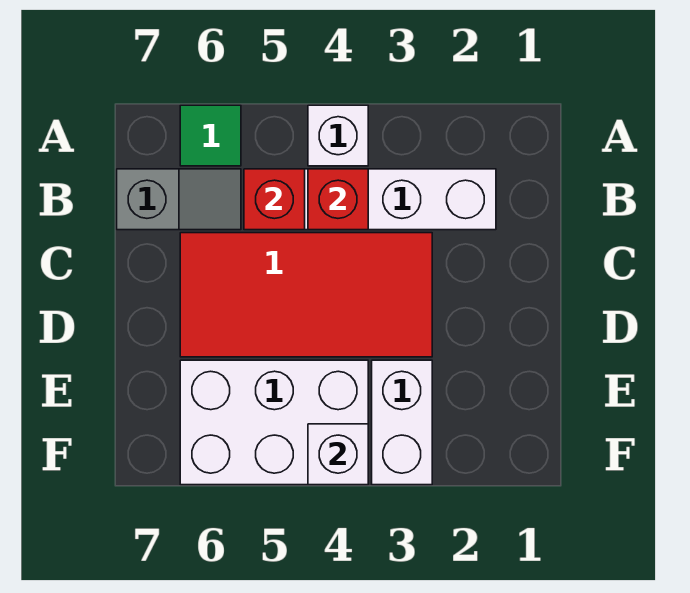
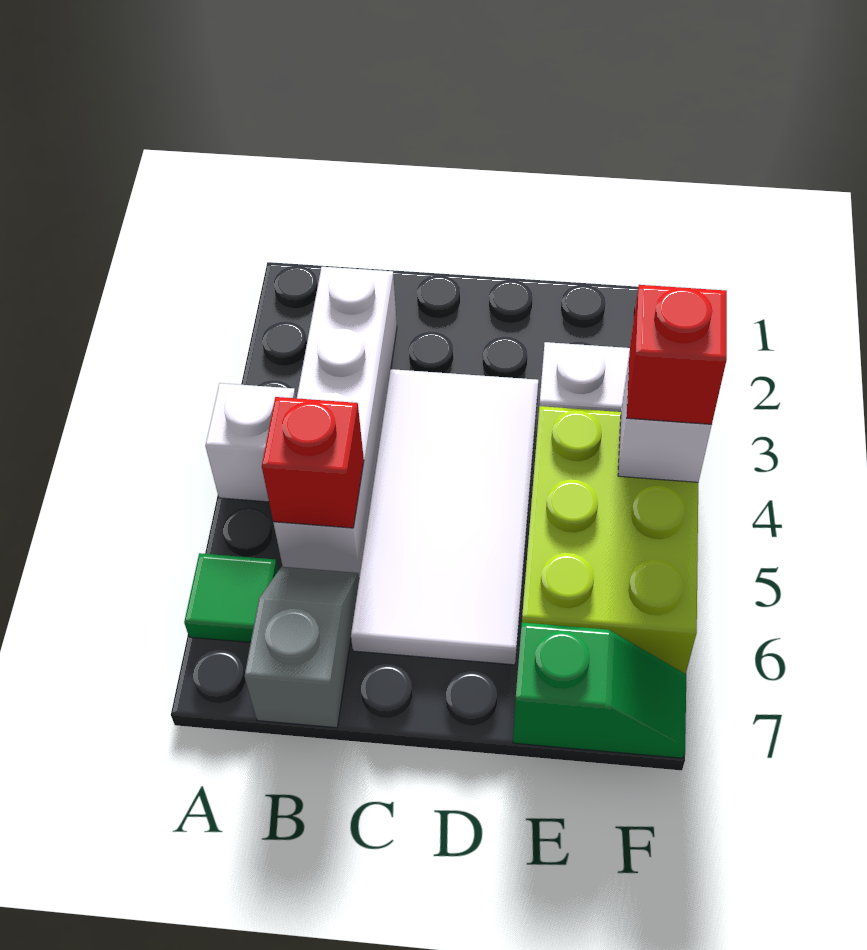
red 1x1 brick [308,169,368,230] -> red 1x1 brick moved to [627,285,727,424]
red 2x4 tile [180,233,432,357] -> white 2x4 tile [351,369,538,665]
white 2x3 brick [180,360,368,485] -> lime 2x3 brick [522,406,698,674]
none -> green 1x2 slope [513,622,686,758]

